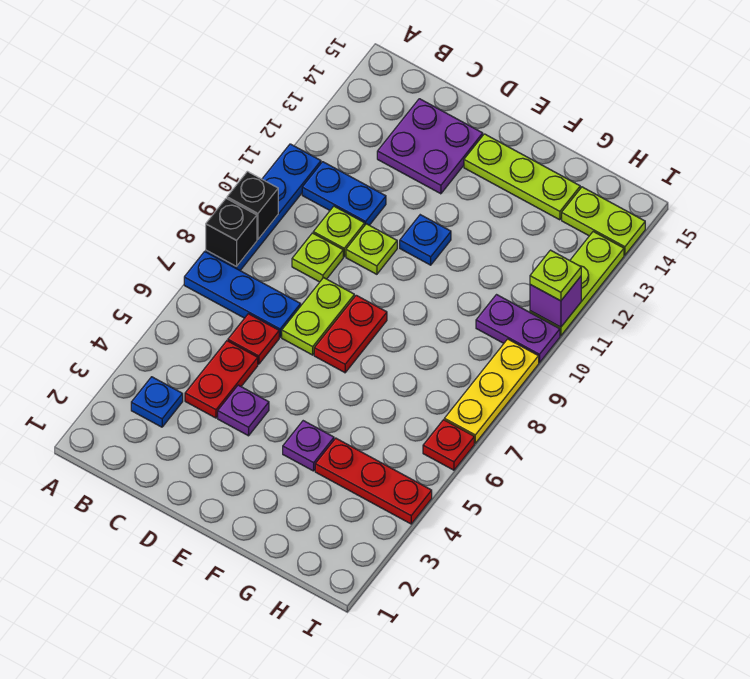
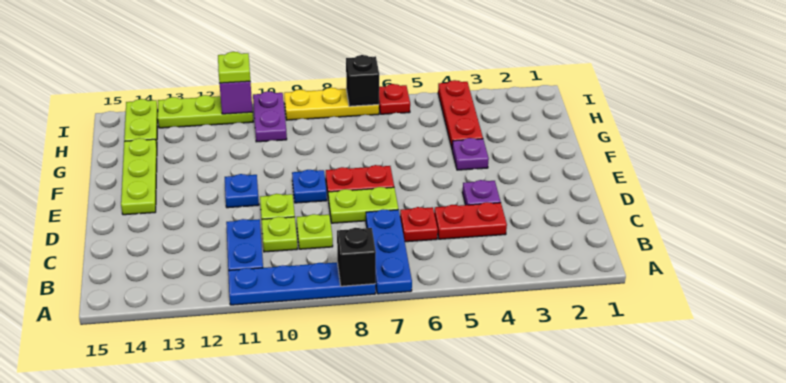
black 1x1 brick [227,171,278,240] -> black 1x1 brick moved to [346,55,379,106]
blue 1x1 plate [131,377,183,427] -> blue 1x1 plate moved to [292,170,327,203]
purple 2x2 plate [377,99,483,194] -> none

